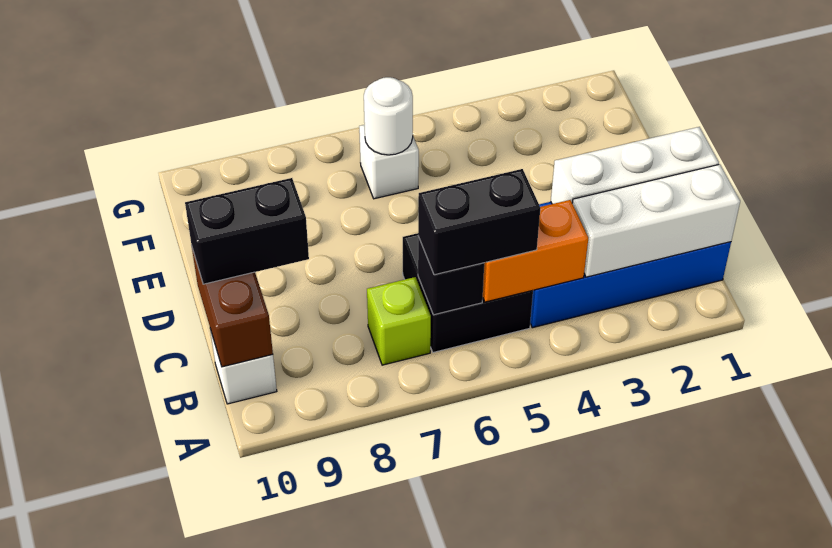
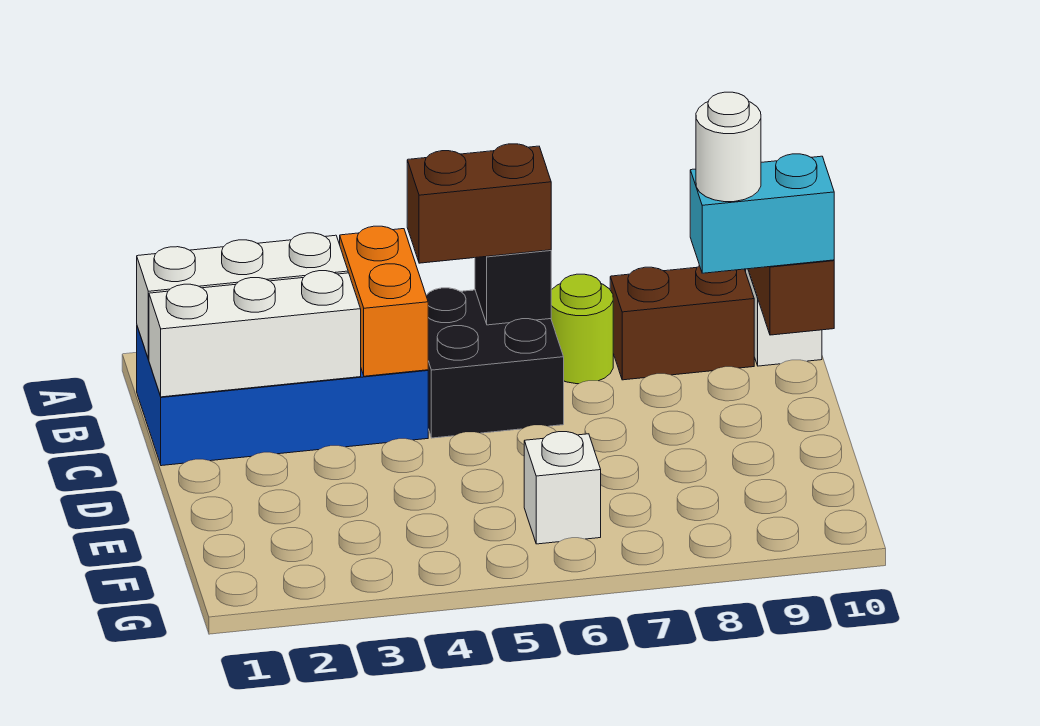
orange 1x2 brick [483,200,588,302] -> orange 1x2 brick turned to [340,226,428,376]
black 1x2 brick [418,169,540,275] -> brown 1x2 brick [407,144,551,263]
lime 1x1 brick [367,277,431,365] -> lime 1x1 round brick [551,274,613,384]
none -> brown 1x2 brick [610,266,754,380]
black 1x2 brick [185,178,309,284] -> cyan 1x2 brick [690,154,834,273]
white 1x1 round brick [364,77,413,155] -> white 1x1 round brick moved to [696,92,761,202]

